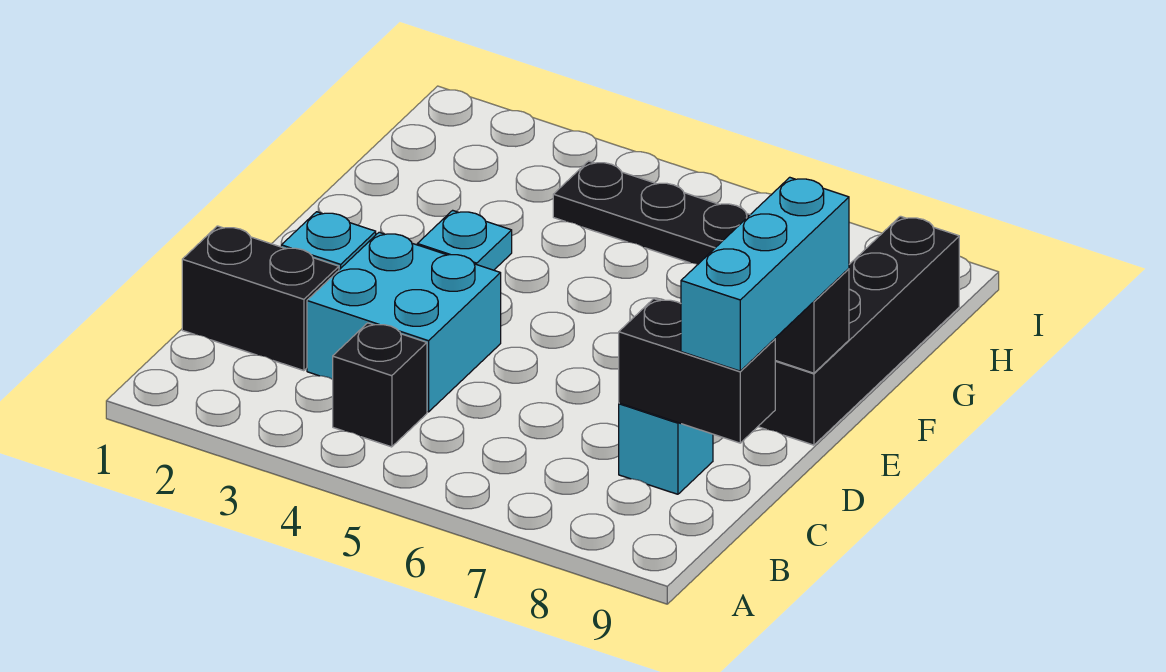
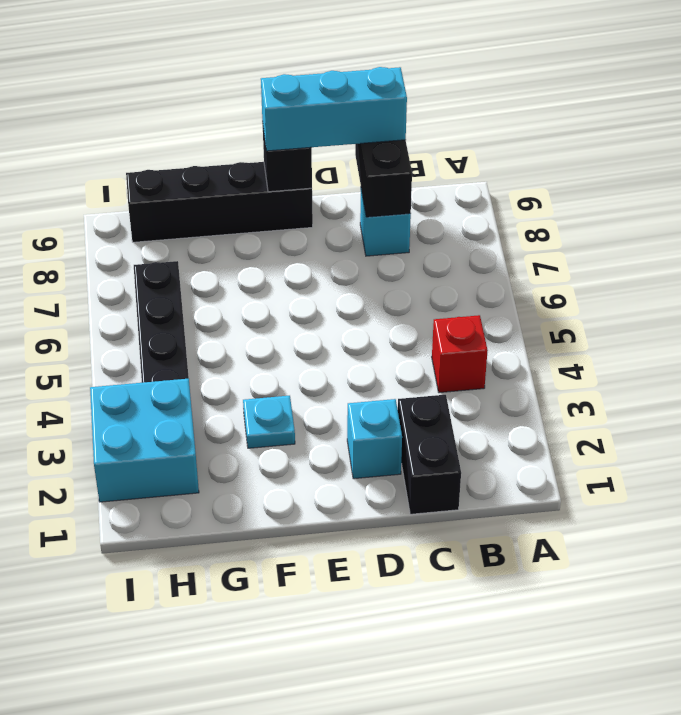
black 1x1 brick [333,323,427,447] -> red 1x1 brick [432,315,488,393]
cyan 2x2 brick [307,232,501,412] -> cyan 2x2 brick moved to [90,379,199,502]

